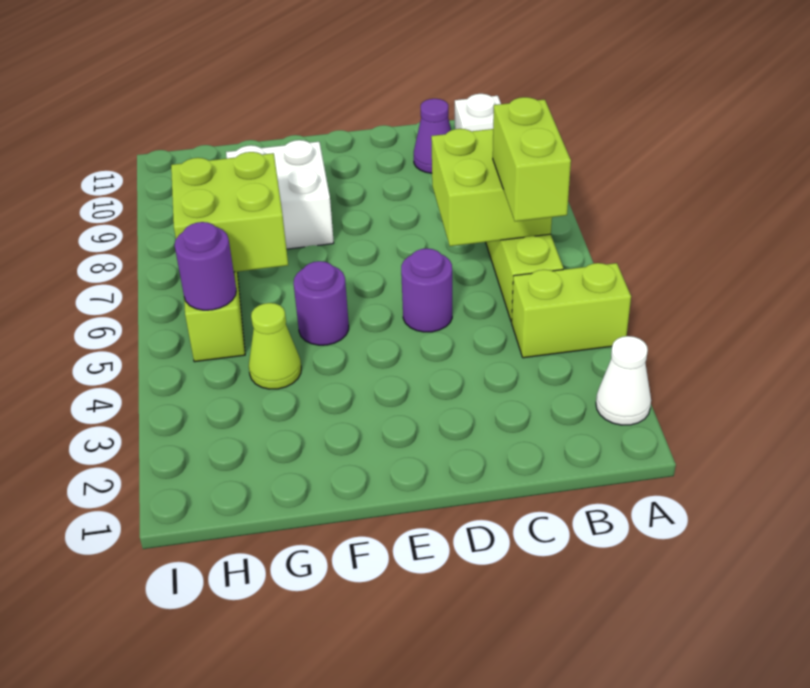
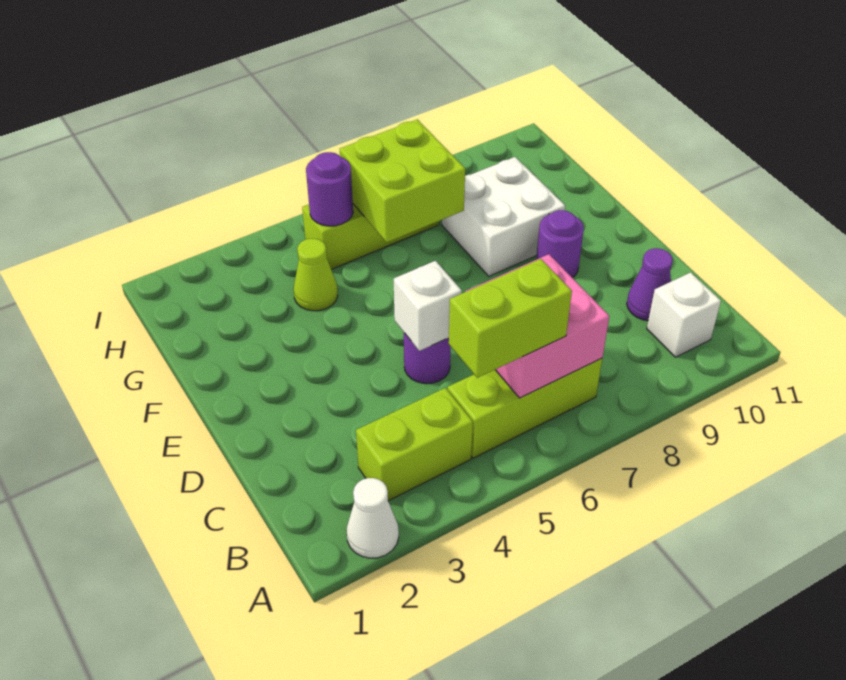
lime 1x2 brick [512,263,631,358] -> lime 1x2 brick turned to [356,388,473,501]
lime 2x2 brick [431,129,552,246] -> pink 2x2 brick [465,254,609,398]
none -> white 1x1 brick [394,261,462,351]
purple 1x1 round brick [294,261,349,345] -> purple 1x1 round brick moved to [536,210,584,278]

